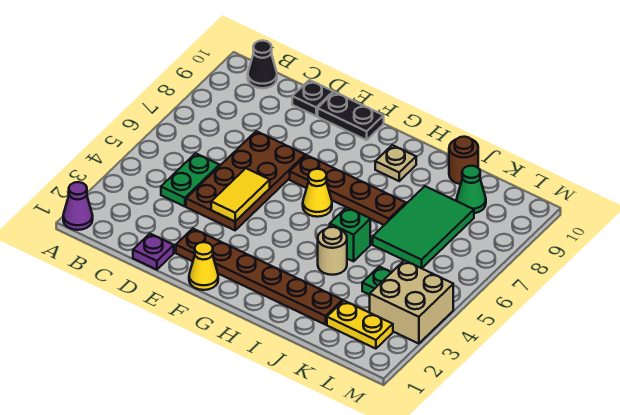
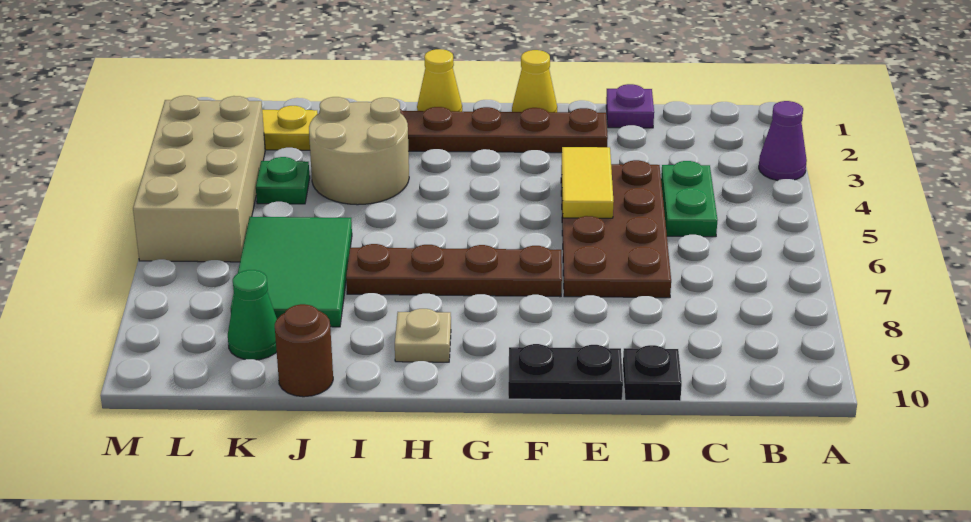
purple 1x1 cone [63,182,93,230] -> purple 1x1 cone moved to [759,101,807,181]
black 1x1 cone [248,41,277,88] -> none
yellow 1x1 cone [303,169,332,217] -> yellow 1x1 cone moved to [417,49,462,112]
tan 1x1 round brick [318,227,347,275] -> tan 2x2 round brick [309,97,409,205]
green 1x1 brick [330,207,370,261] -> none
tan 2x2 brick [370,260,453,344] -> tan 2x4 brick [133,96,265,262]

